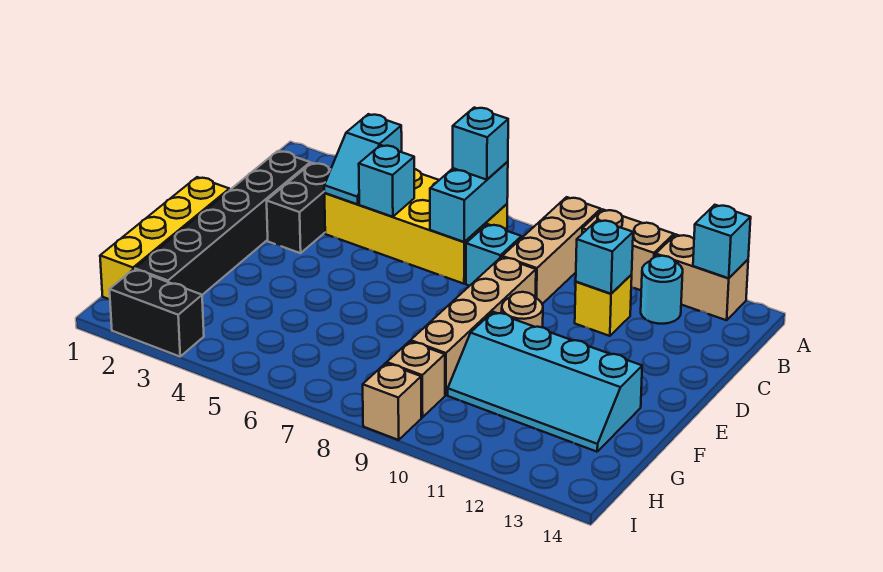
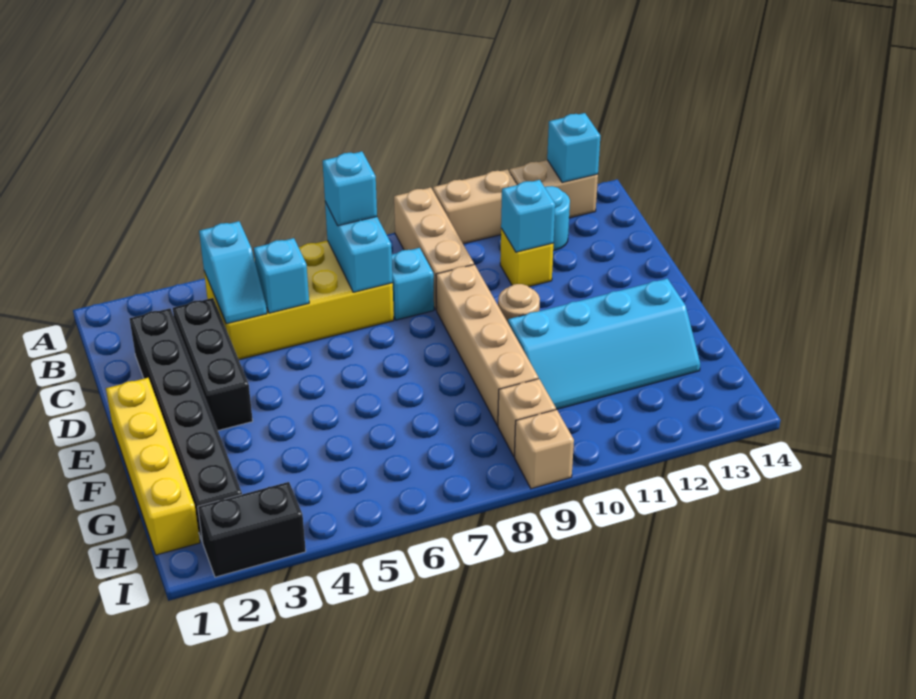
black 1x2 brick [267,163,331,253] -> black 1x3 brick [173,298,253,431]

